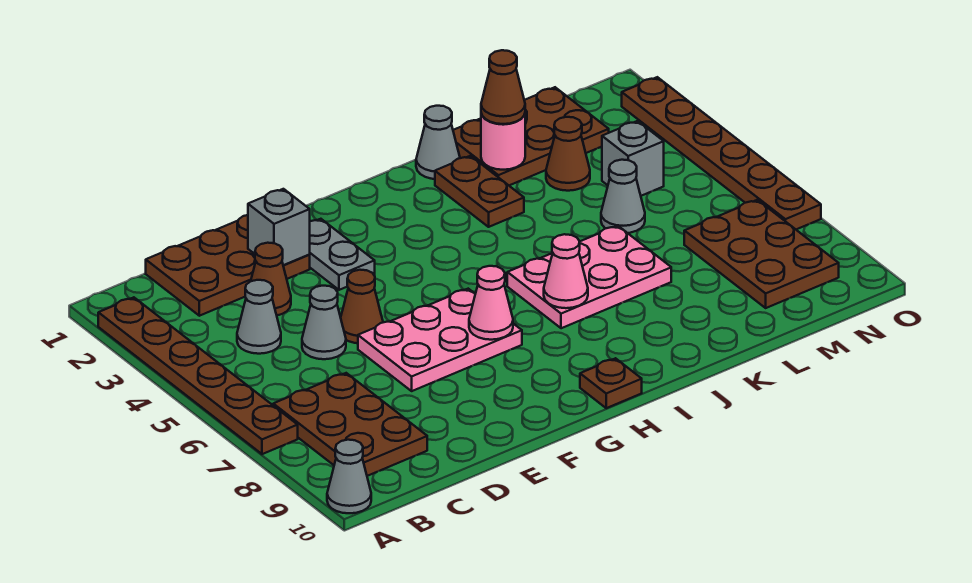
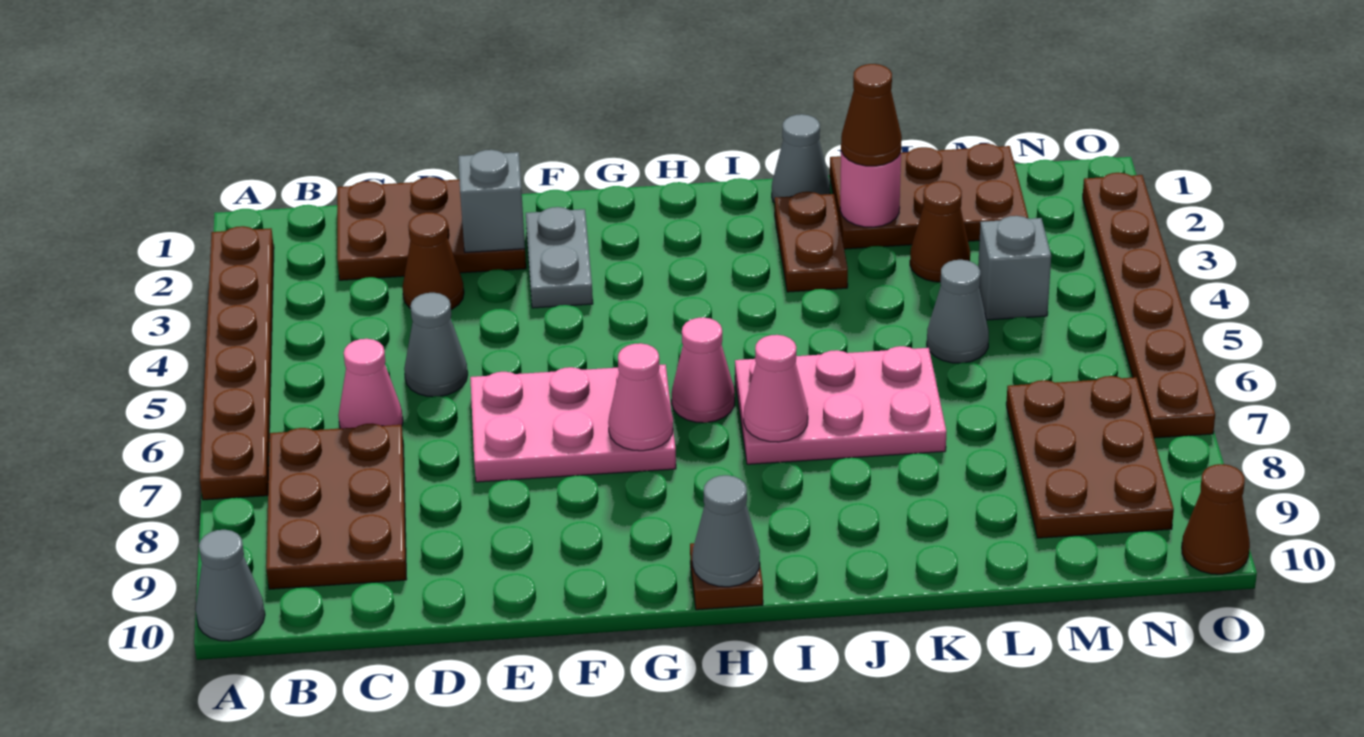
grey 1x1 cone [237,280,281,354] -> grey 1x1 cone moved to [692,475,760,587]
none -> pink 1x1 cone [338,339,403,428]
brown 1x1 cone [341,270,383,343] -> brown 1x1 cone moved to [1182,464,1250,574]
none -> pink 1x1 cone [672,317,735,423]

